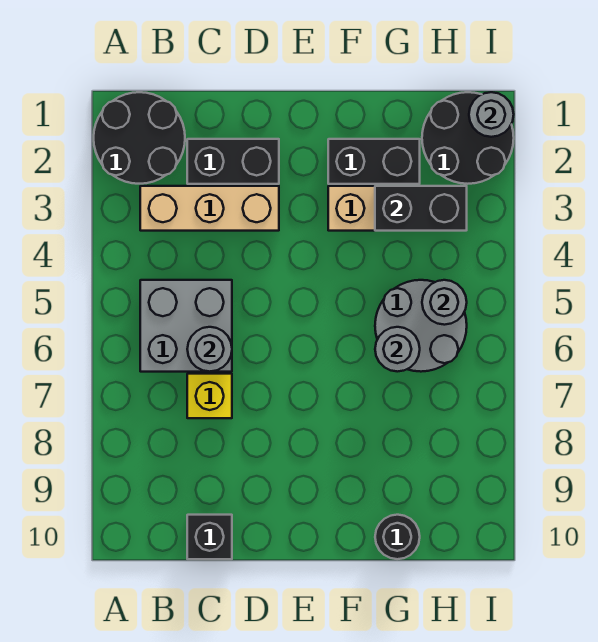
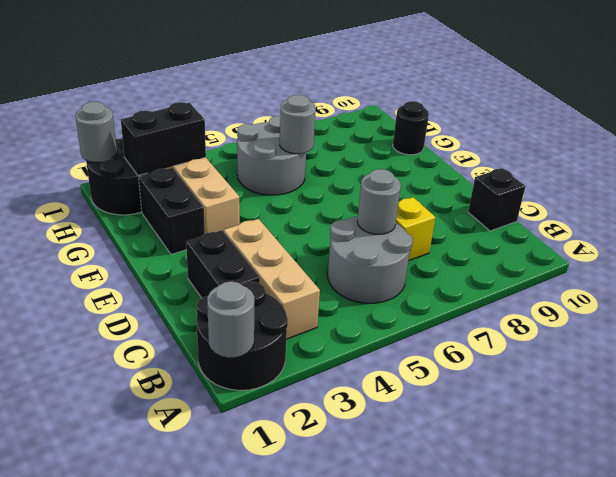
grey 2x2 brick [140,280,232,372] -> grey 2x2 round brick [328,216,413,303]
black 1x2 brick [375,186,467,231] -> black 1x2 brick turned to [121,102,206,176]
grey 1x1 round brick [422,280,467,325] -> grey 1x1 round brick moved to [207,281,254,358]

